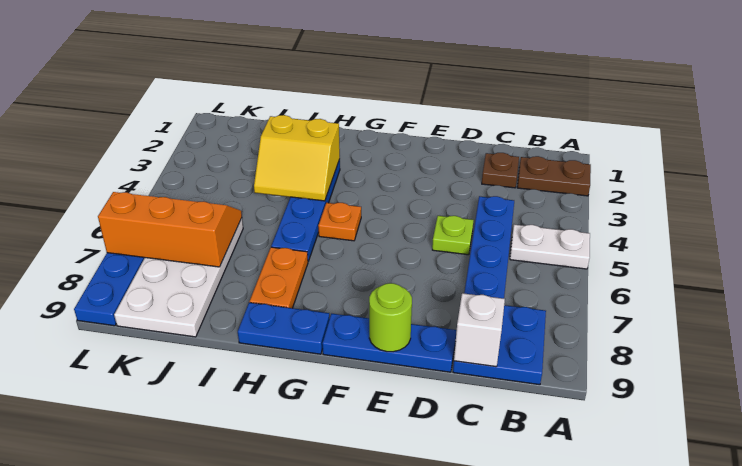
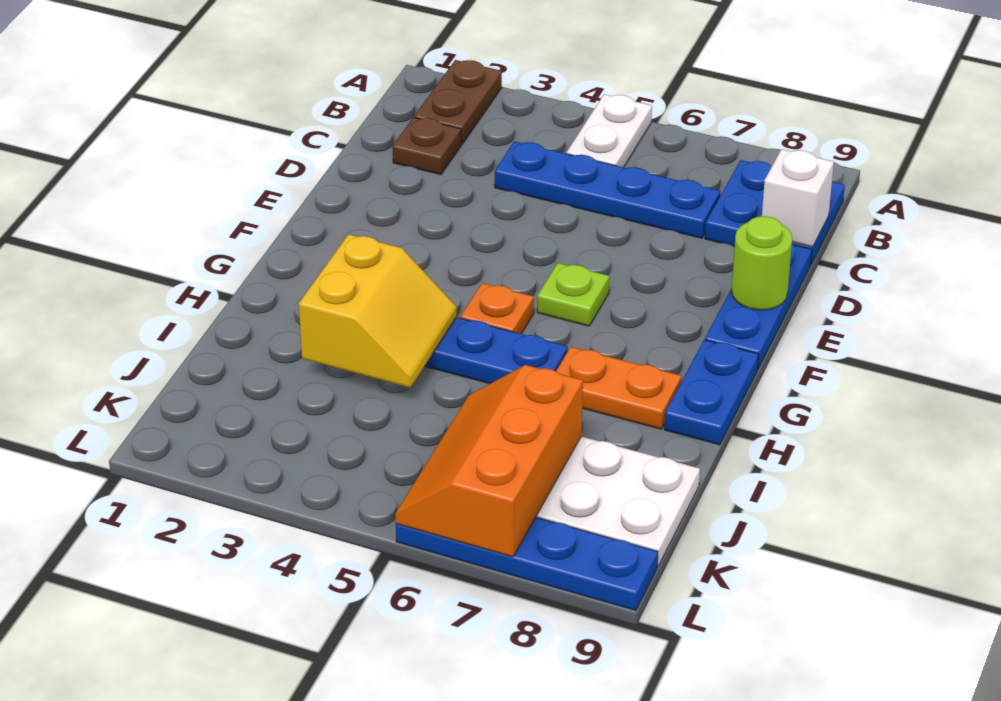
lime 1x1 plate [432,216,474,255] -> lime 1x1 plate moved to [537,263,609,326]

